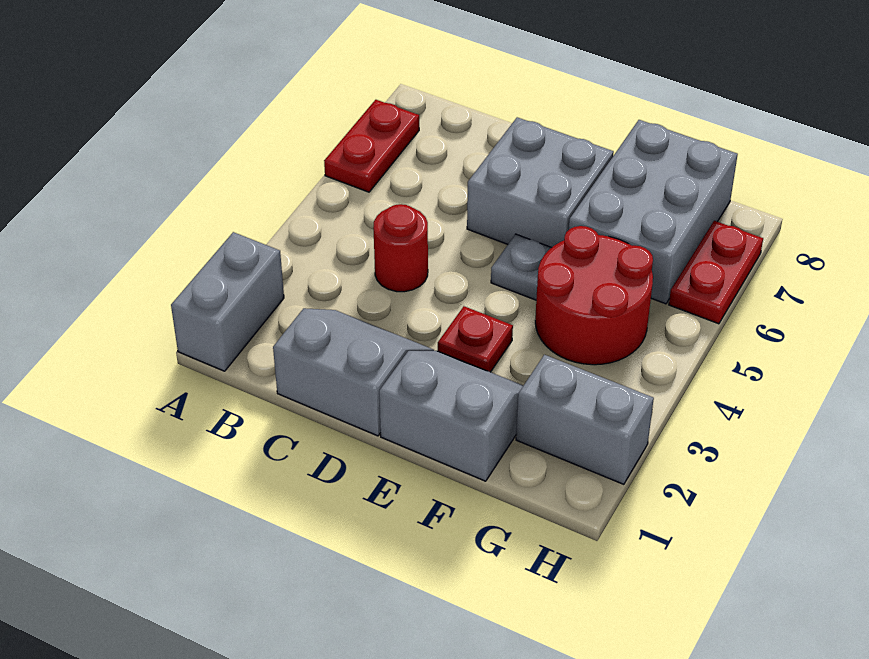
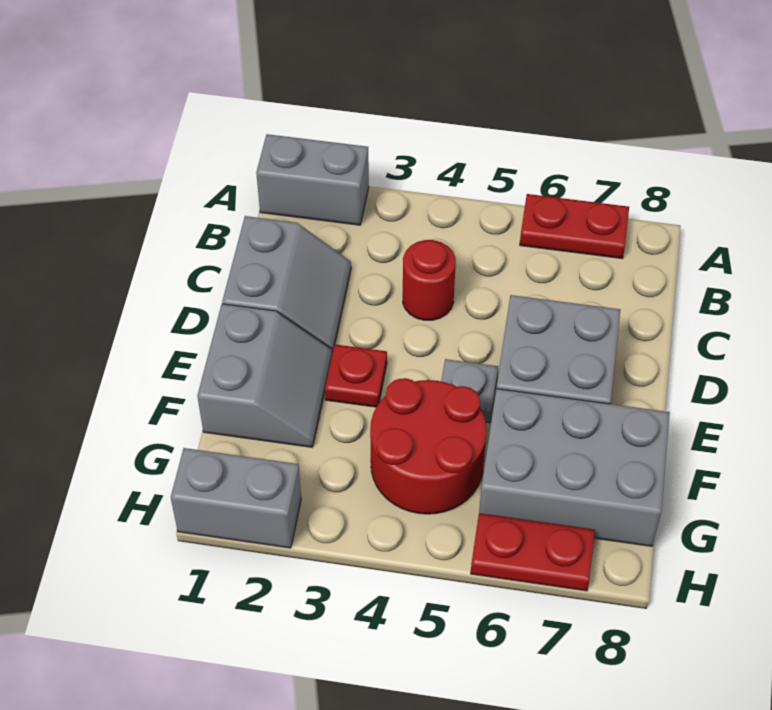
grey 1x2 brick [516,355,654,484] -> grey 1x2 brick turned to [171,448,301,548]

